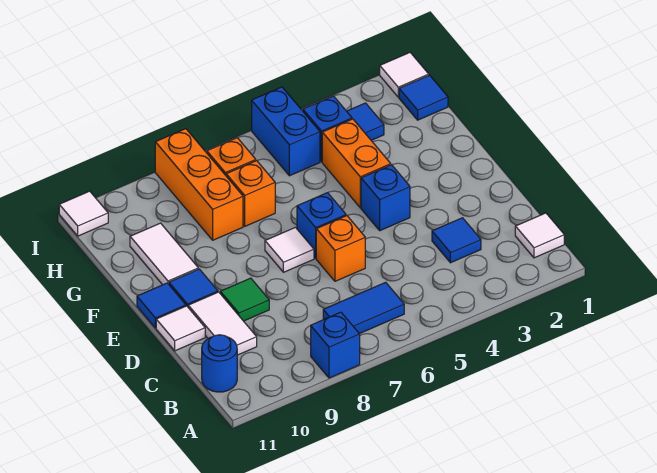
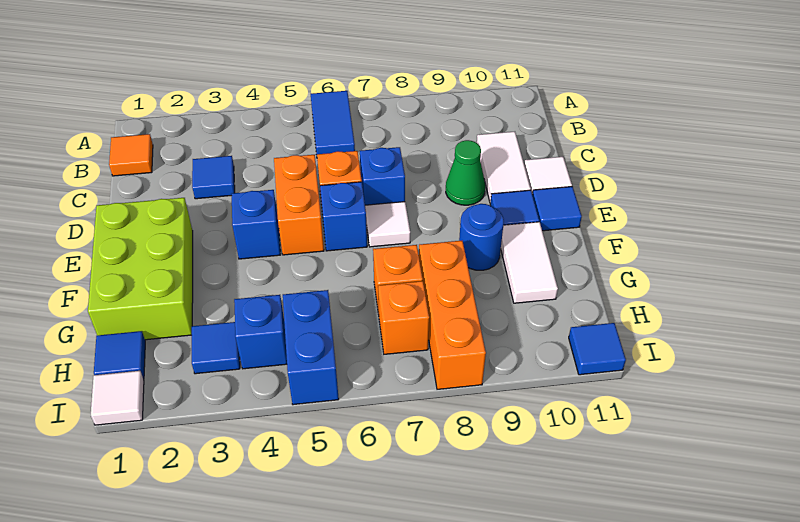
blue 1x1 brick [311,312,360,378] -> blue 1x1 brick moved to [360,147,405,205]
white 1x1 tile [515,213,564,258] -> orange 1x1 tile [109,134,153,176]
blue 1x2 tile [323,282,404,334] -> blue 1x2 tile turned to [311,91,355,154]
blue 1x1 round brick [202,335,237,392] -> blue 1x1 round brick moved to [459,204,504,270]
green 1x1 tile [220,278,269,321] -> green 1x1 cone [446,140,485,205]
none -> lime 2x3 brick [88,198,193,340]
orange 1x2 brick [322,119,391,208] -> orange 1x2 brick moved to [274,155,324,255]
white 1x1 tile [59,191,108,236] -> blue 1x1 tile [569,323,626,375]

